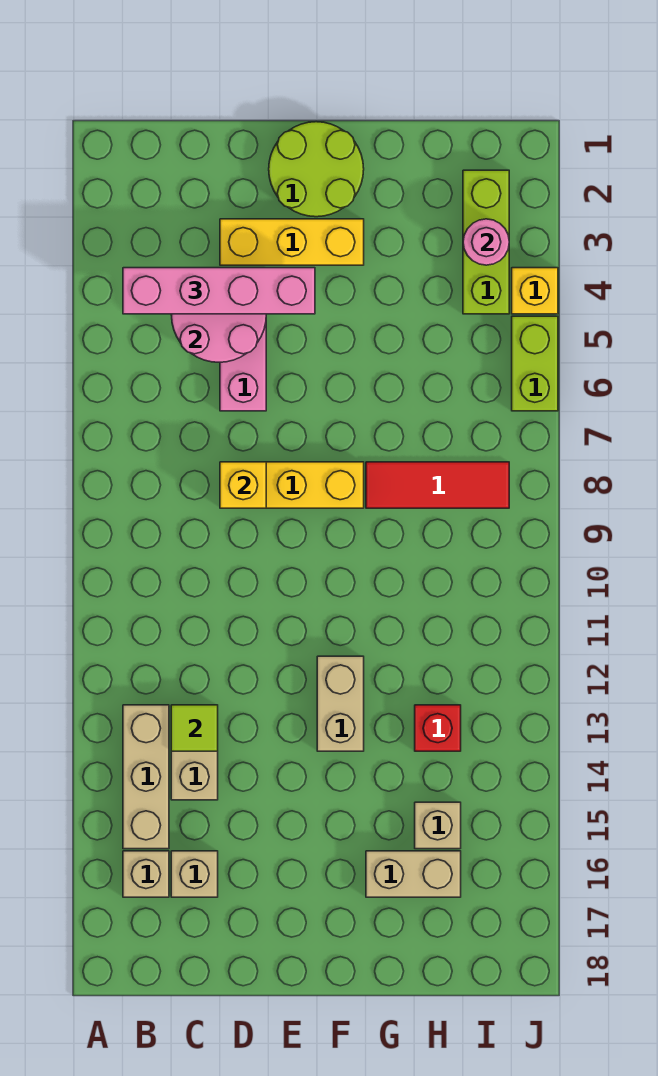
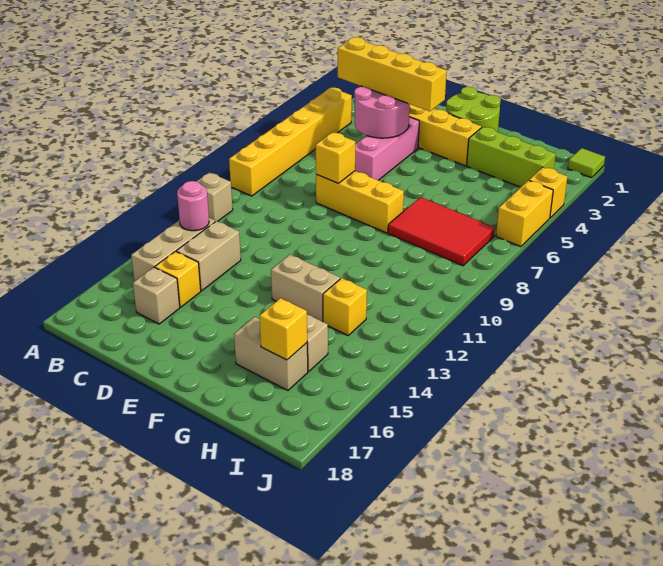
none -> yellow 1x6 brick [229,88,352,196]
pink 1x4 brick [123,268,315,314] -> yellow 1x4 brick [338,37,447,111]
tan 1x1 brick [123,851,169,897] -> tan 1x1 brick moved to [196,173,233,222]
lime 1x1 tile [171,705,218,751] -> lime 1x1 tile moved to [568,148,605,178]
none -> yellow 1x1 brick [155,251,201,307]
tan 1x2 brick [317,656,364,751] -> tan 1x2 brick turned to [271,255,340,322]
red 1x3 tile [366,462,509,508] -> red 2x3 tile [388,197,495,266]
red 1x1 brick [415,705,461,751] -> yellow 1x1 brick [323,278,367,335]
none -> yellow 1x1 brick [260,298,307,360]
lime 1x3 brick [463,170,509,314] -> lime 1x3 brick turned to [467,127,556,187]
pink 1x1 round brick [463,219,509,265] -> pink 1x1 round brick moved to [177,181,209,231]
lime 1x2 brick [512,316,558,411] -> yellow 1x2 brick [496,181,553,247]

